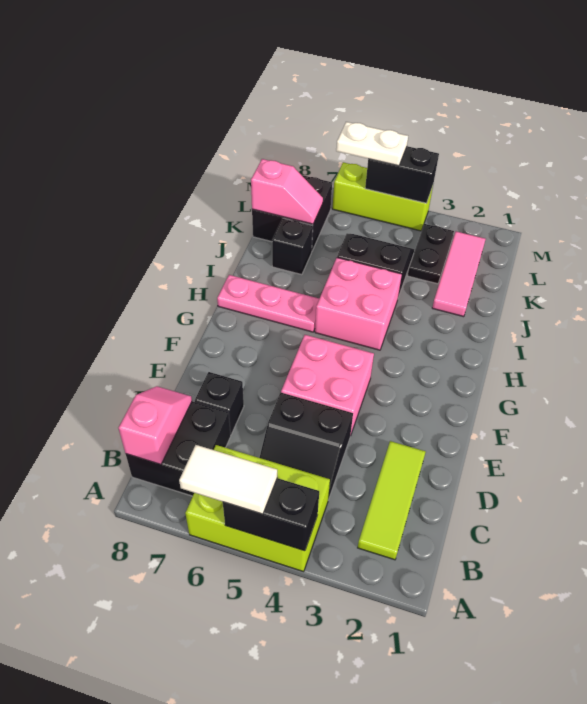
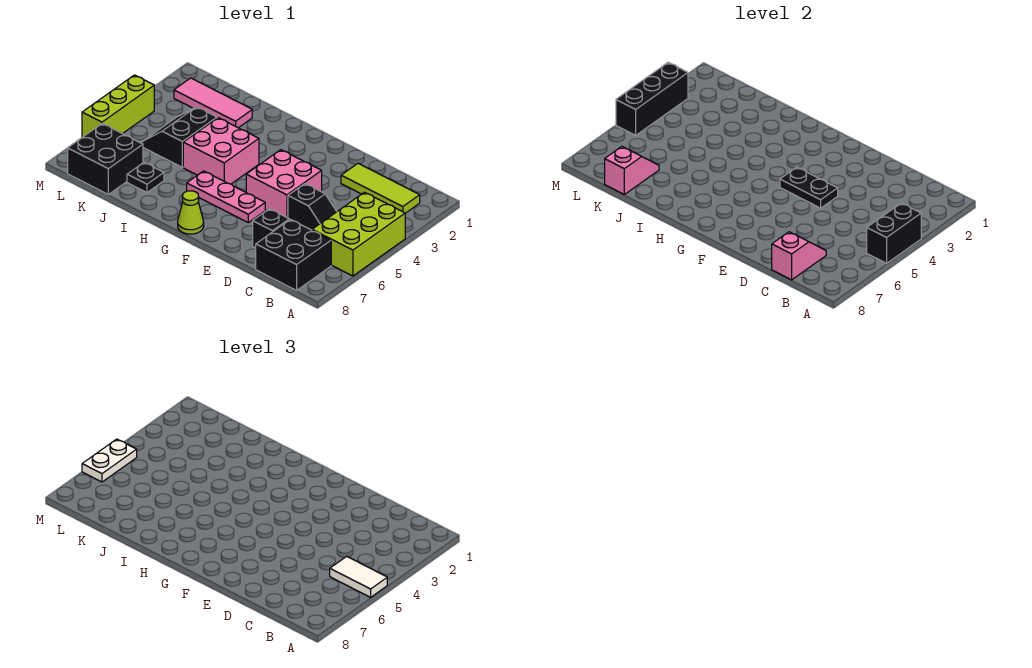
white 1x2 tile [179,445,277,514] -> white 1x2 tile turned to [330,556,387,597]
pink 1x2 slope [118,386,192,464] -> pink 1x2 slope turned to [772,232,826,280]
black 2x2 slope [259,393,353,500] -> black 1x2 slope [288,184,337,230]
none -> lime 1x1 cone [178,191,204,234]
pink 1x3 plate [217,275,319,332] -> pink 1x3 plate turned to [187,171,265,223]
black 1x1 brick [272,218,313,275] -> black 1x1 plate [127,162,164,193]
black 1x2 plate [408,224,454,284] -> black 1x2 plate moved to [780,167,838,208]
black 1x2 brick [365,146,439,203] -> black 1x3 brick [616,63,688,135]

